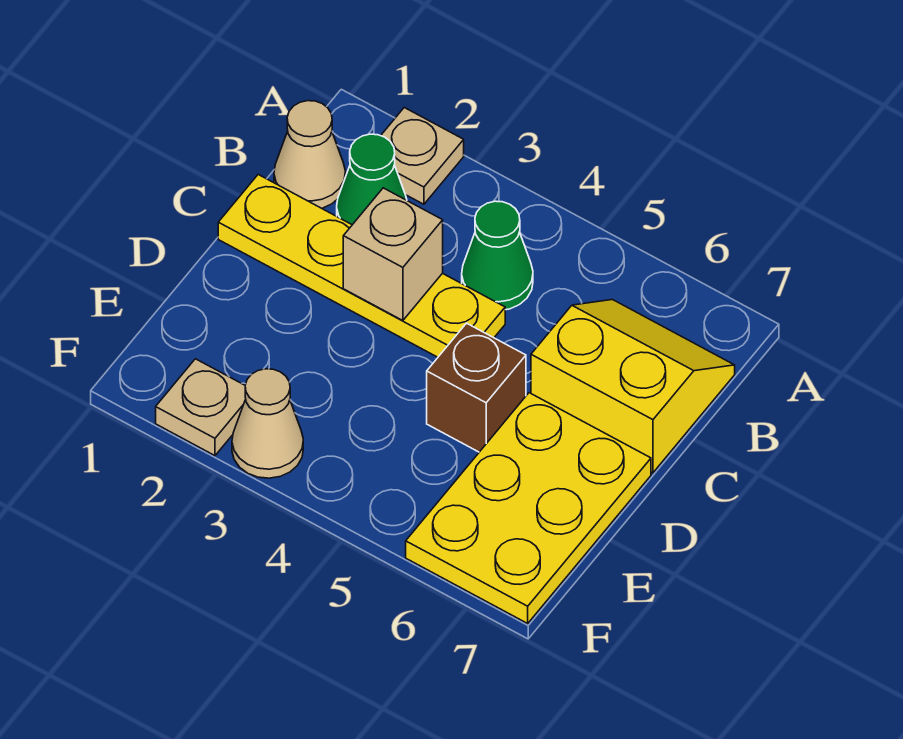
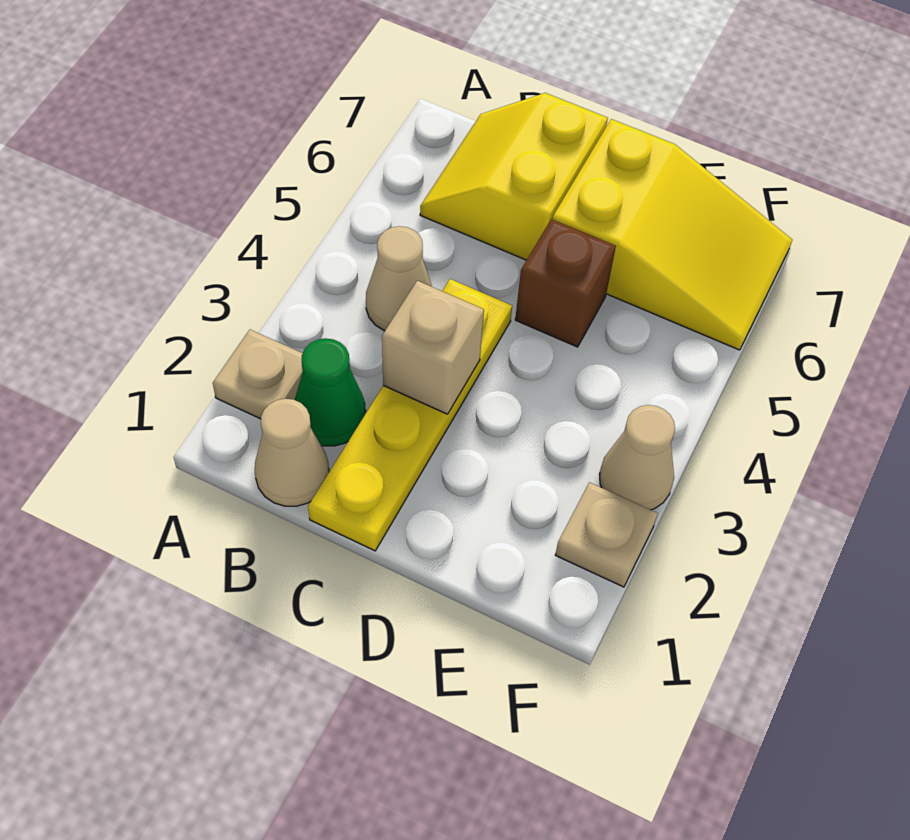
green 1x1 cone [462,201,533,310] -> tan 1x1 cone [366,226,432,331]
yellow 2x3 plate [406,393,651,623] -> yellow 2x3 slope [553,119,792,350]

